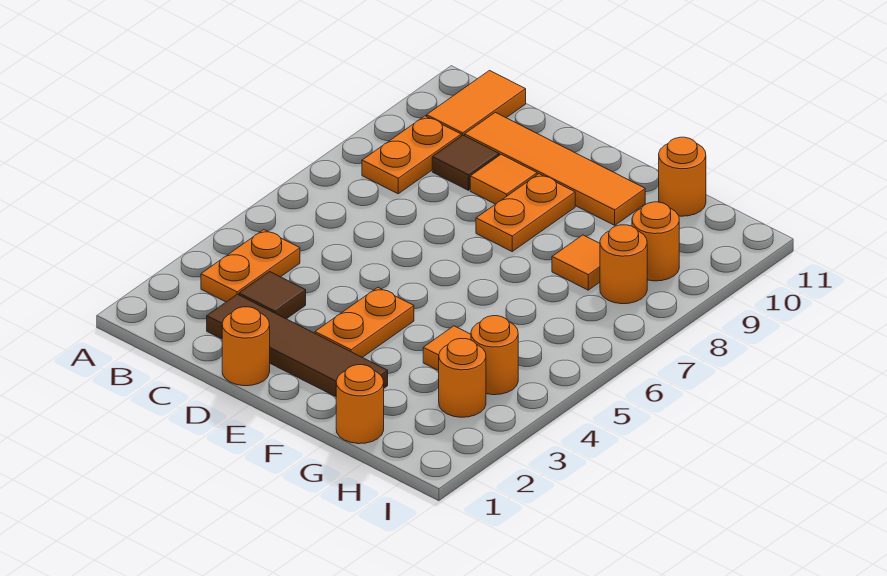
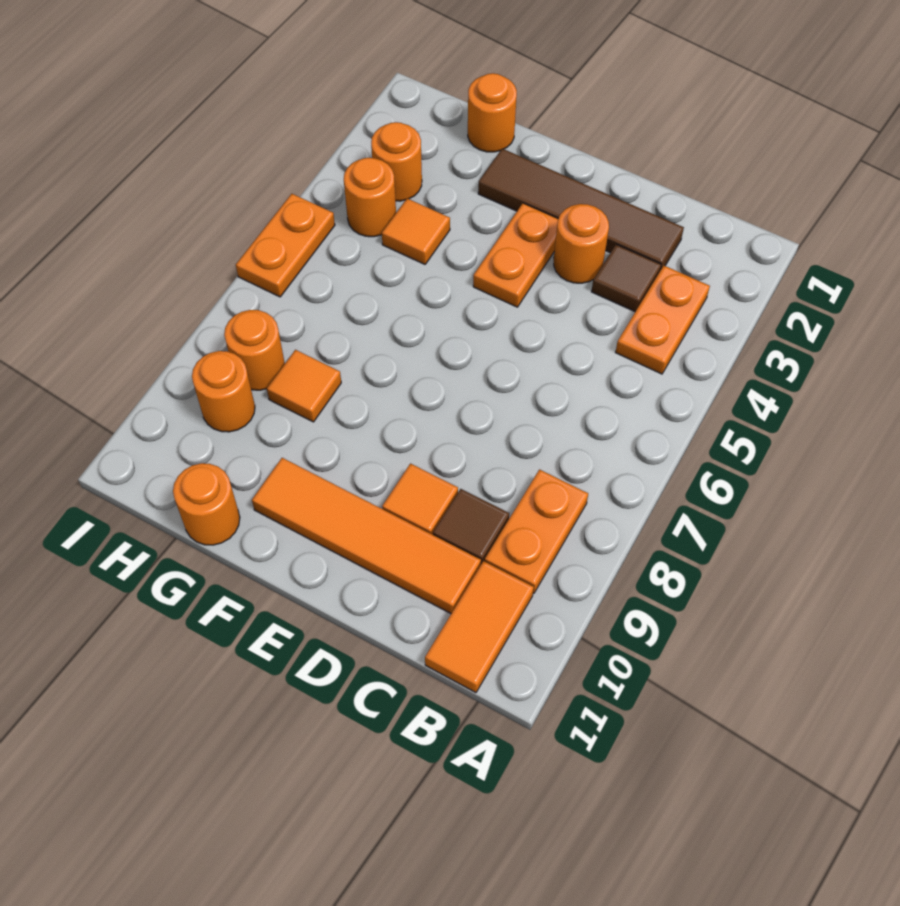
orange 1x1 round brick [222,307,270,386] -> orange 1x1 round brick moved to [554,204,609,283]
orange 1x2 plate [476,174,575,251] -> orange 1x2 plate moved to [236,194,335,297]

